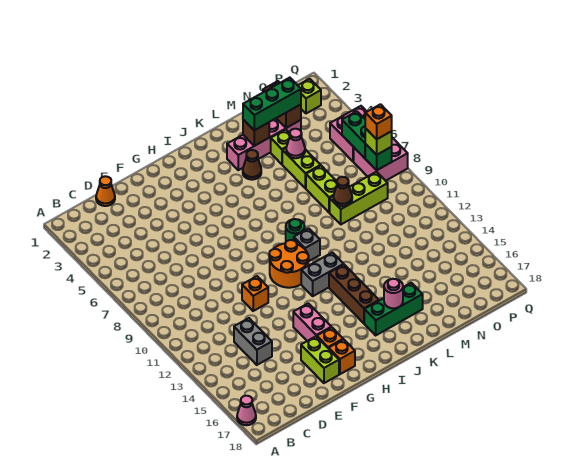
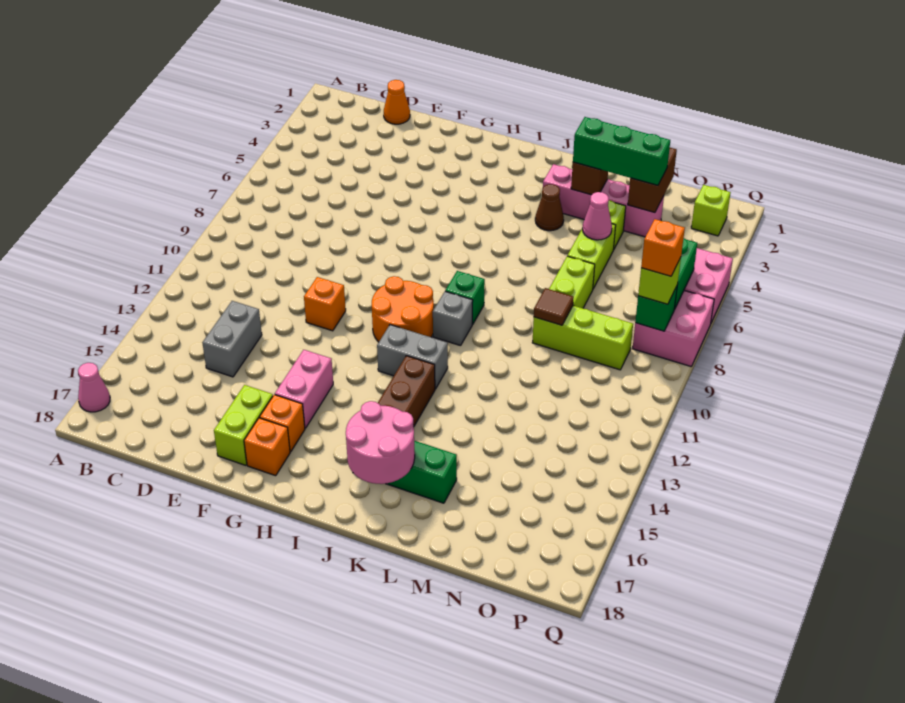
green 1x1 round brick [286,219,305,242] -> green 1x1 brick [445,271,485,324]
pink 1x1 round brick [384,279,403,308] -> pink 2x2 round brick [346,401,415,484]
brown 1x1 cone [333,177,352,206] -> brown 1x1 tile [534,288,574,325]

